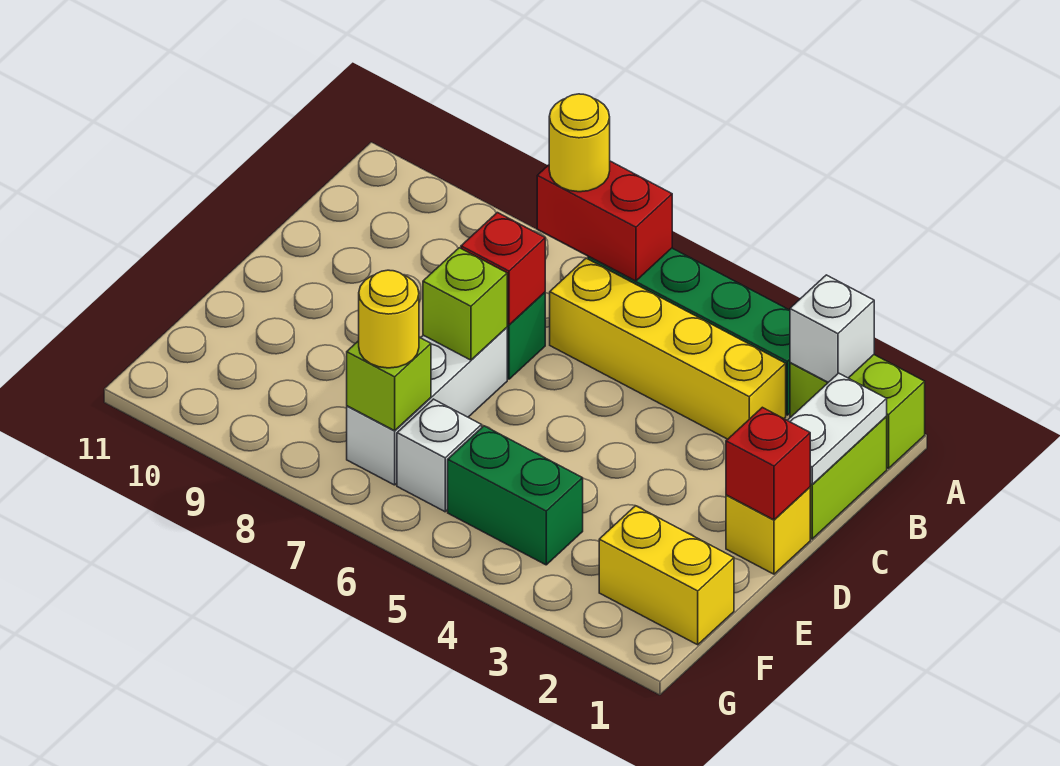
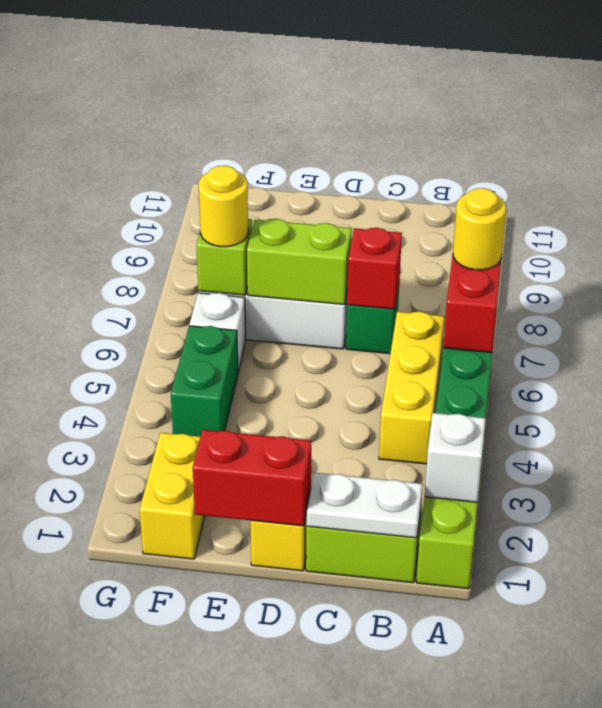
yellow 1x4 brick [550,258,786,439] -> yellow 1x3 brick [379,312,445,464]
red 1x1 brick [726,407,810,520] -> red 1x2 brick [193,430,311,526]
lime 1x1 brick [423,248,507,360] -> lime 1x2 brick [247,219,352,305]

